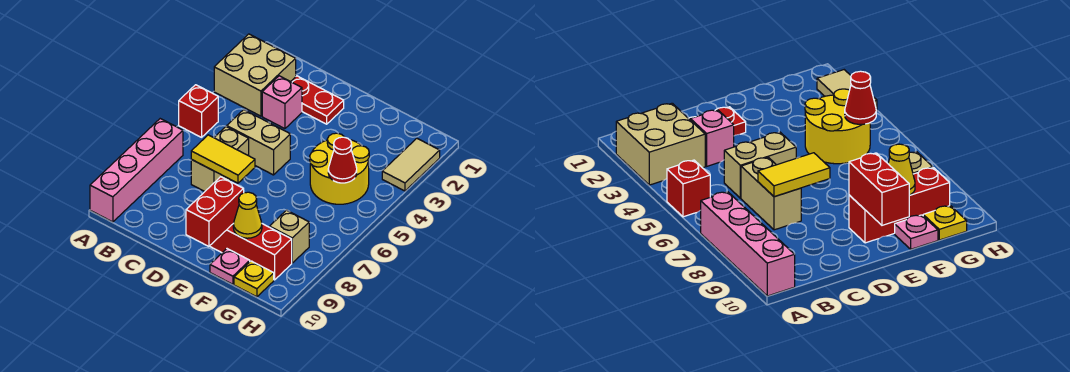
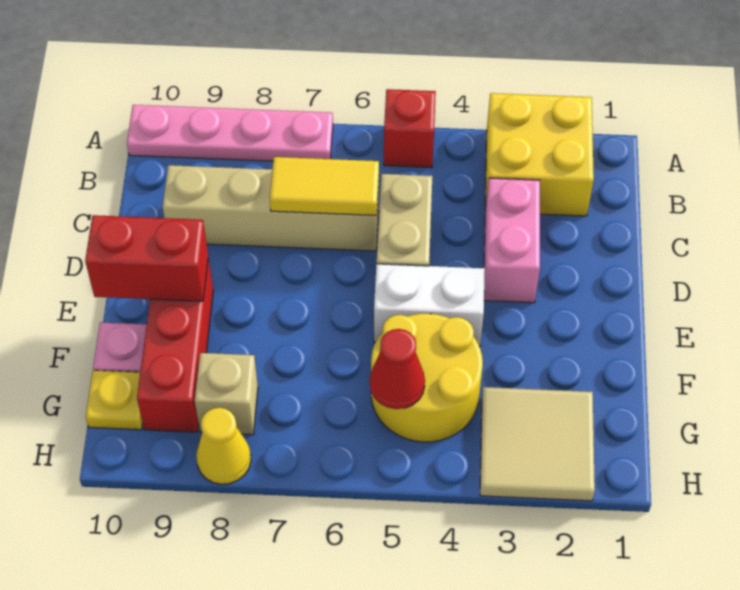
tan 2x2 brick [214,34,296,116] -> yellow 2x2 brick [485,93,594,216]
pink 1x4 brick [90,119,183,222] -> pink 1x4 plate [127,105,333,161]
red 1x2 plate [291,76,344,124] -> none
pink 1x1 brick [262,76,302,129] -> pink 1x2 brick [484,178,540,303]
tan 1x2 brick [191,127,249,191] -> tan 1x4 brick [163,165,379,251]
yellow 1x2 tile [191,135,255,183] -> yellow 1x2 tile turned to [270,157,379,215]
none -> white 1x2 brick [374,264,485,347]
yellow 1x1 cone [233,192,262,238] -> yellow 1x1 cone moved to [196,408,251,484]
tan 1x2 tile [382,138,440,191] -> tan 2x2 tile [480,387,595,501]

